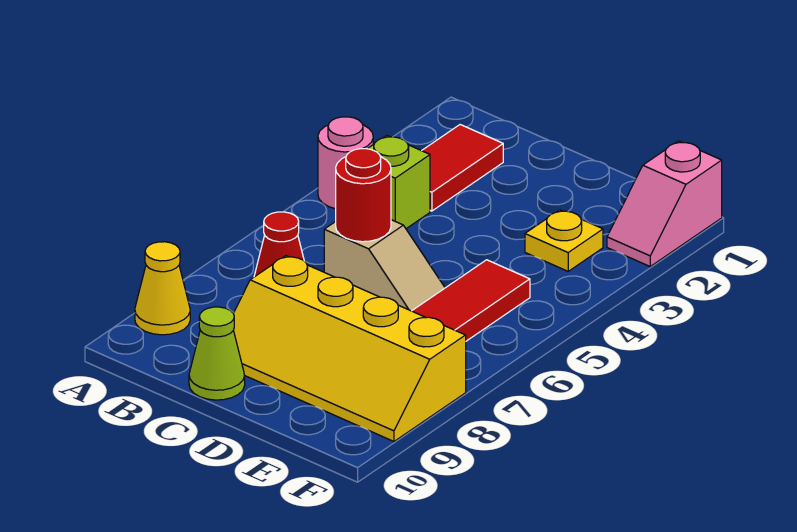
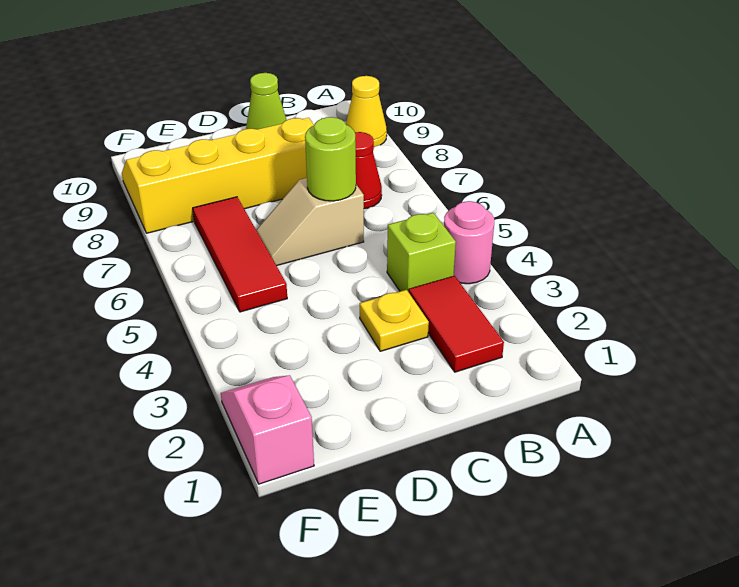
red 1x1 round brick [336,149,391,242] -> lime 1x1 round brick [305,117,356,201]
yellow 1x1 plate [525,210,603,271] -> yellow 1x1 plate moved to [360,290,429,351]

